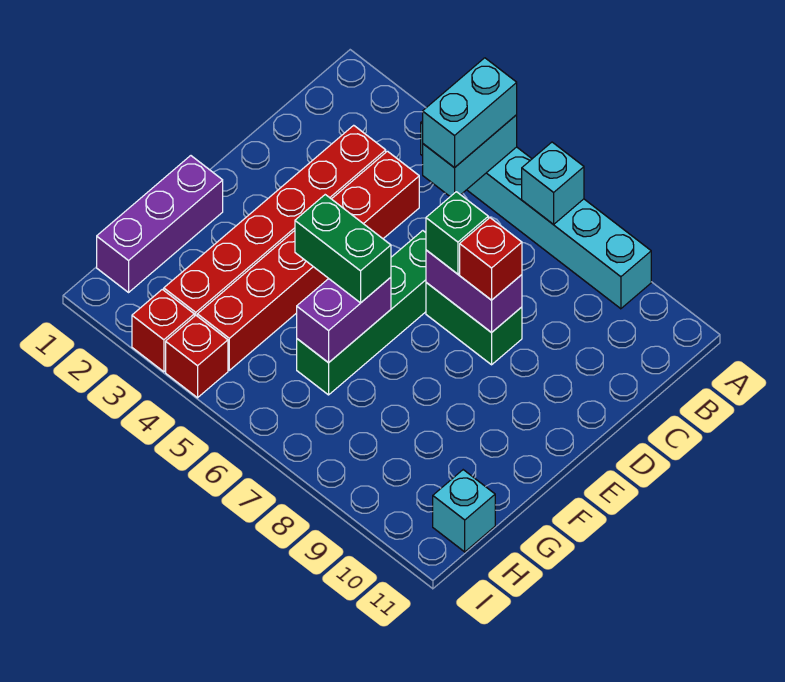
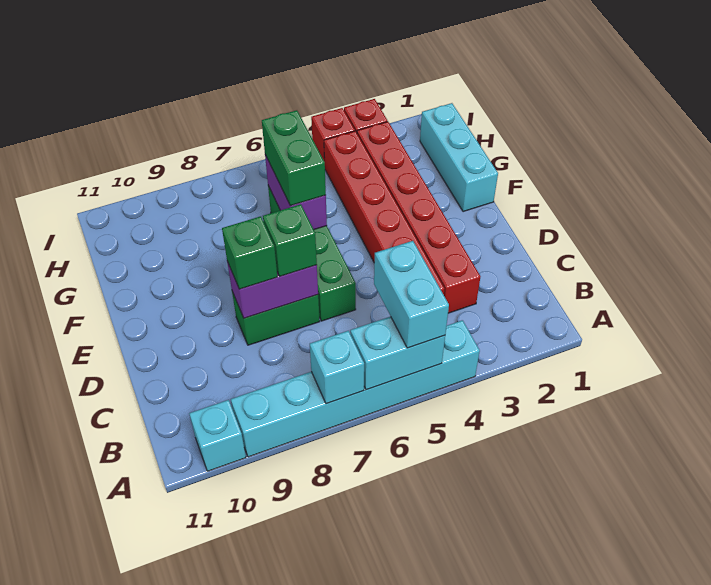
cyan 1x2 brick [423,115,517,197] -> cyan 1x2 brick turned to [350,317,445,390]
red 1x1 brick [460,218,522,300] -> green 1x1 brick [222,216,277,289]
purple 1x3 brick [97,156,223,292] -> cyan 1x3 brick [420,103,498,212]
green 1x2 brick [295,195,391,303] -> green 1x2 brick turned to [262,110,326,206]
cyan 1x1 brick [433,470,495,552] -> cyan 1x1 brick moved to [189,400,246,471]

